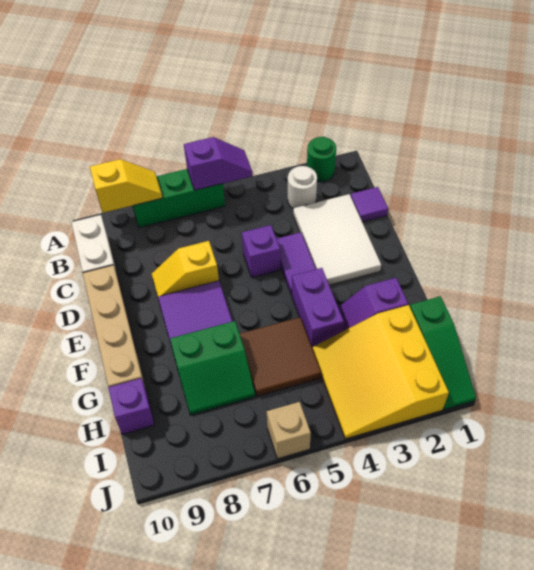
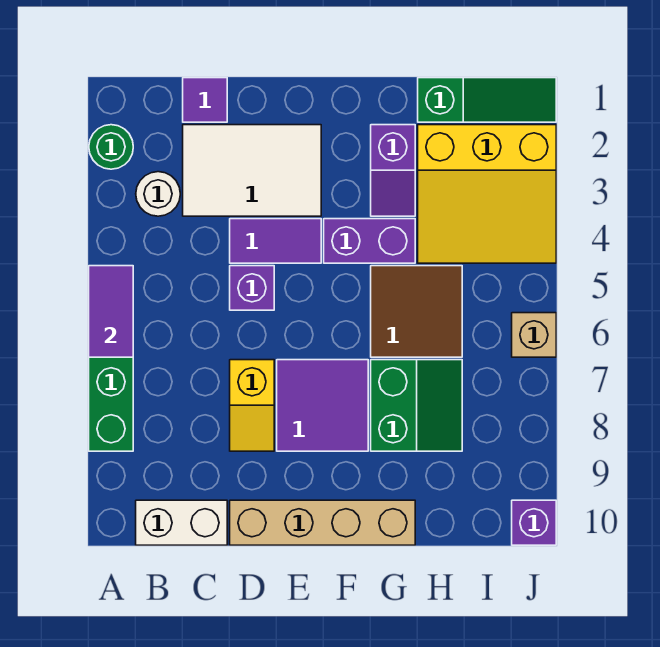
purple 1x2 slope [184,137,253,190] -> purple 1x2 tile [89,266,133,357]
yellow 1x2 slope [90,159,162,213] -> none
purple 1x1 brick [108,378,154,434] -> purple 1x1 brick moved to [512,500,556,545]

